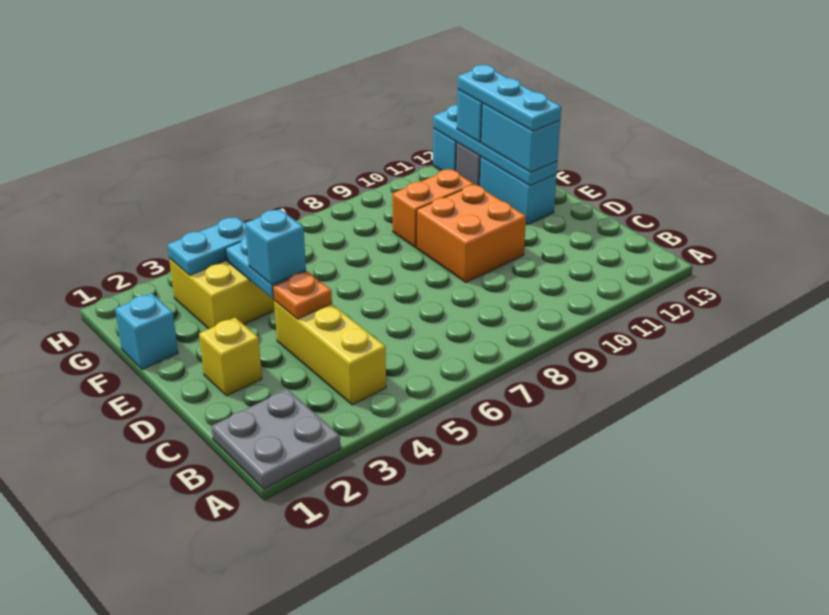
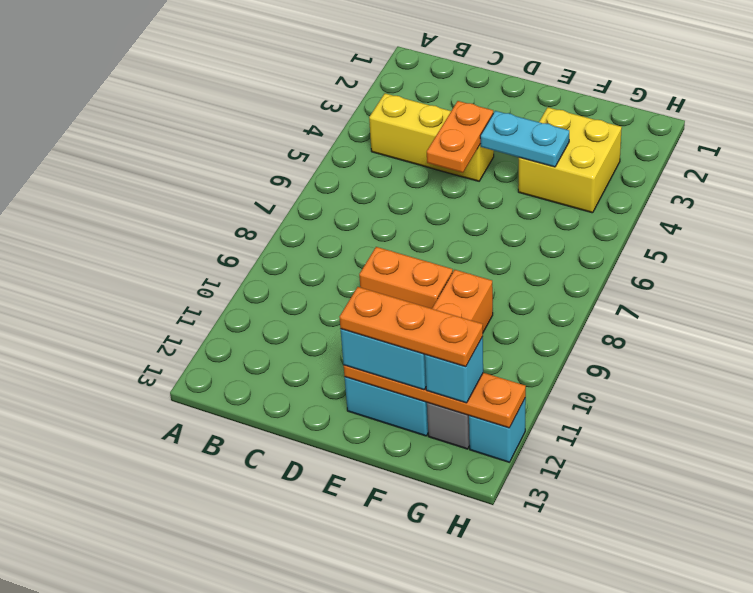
grey 2x2 plate [211,389,340,489] -> none
yellow 1x1 brick [199,318,262,396] -> none
orange 1x1 plate [273,271,332,319] -> orange 1x2 plate [427,101,493,173]
orange 2x2 brick [417,185,526,282] -> orange 1x2 brick [359,247,453,309]
cyan 1x1 brick [245,209,306,285] -> none
cyan 1x4 plate [433,105,557,186] -> orange 1x4 plate [344,365,526,428]
cyan 1x3 plate [458,65,561,131] -> orange 1x3 plate [340,287,483,367]
cyan 1x1 brick [115,293,178,369] -> none
cyan 1x2 plate [167,217,246,275] -> none

